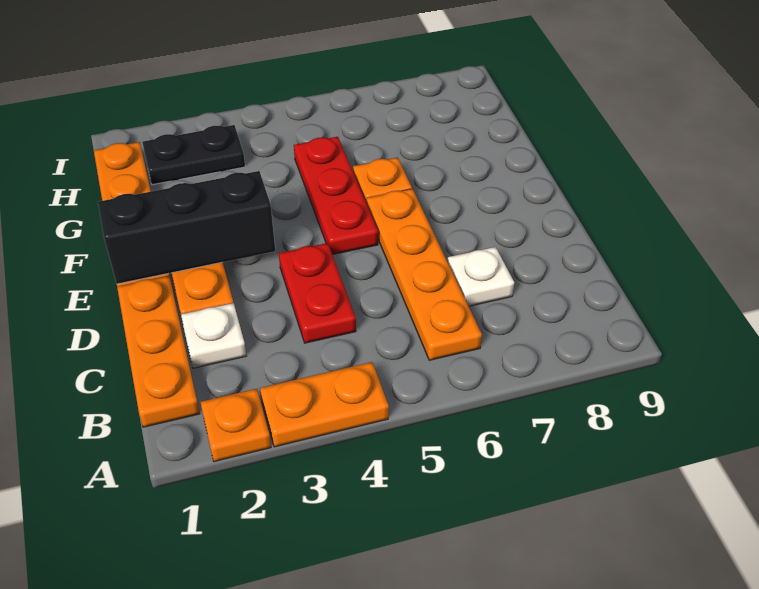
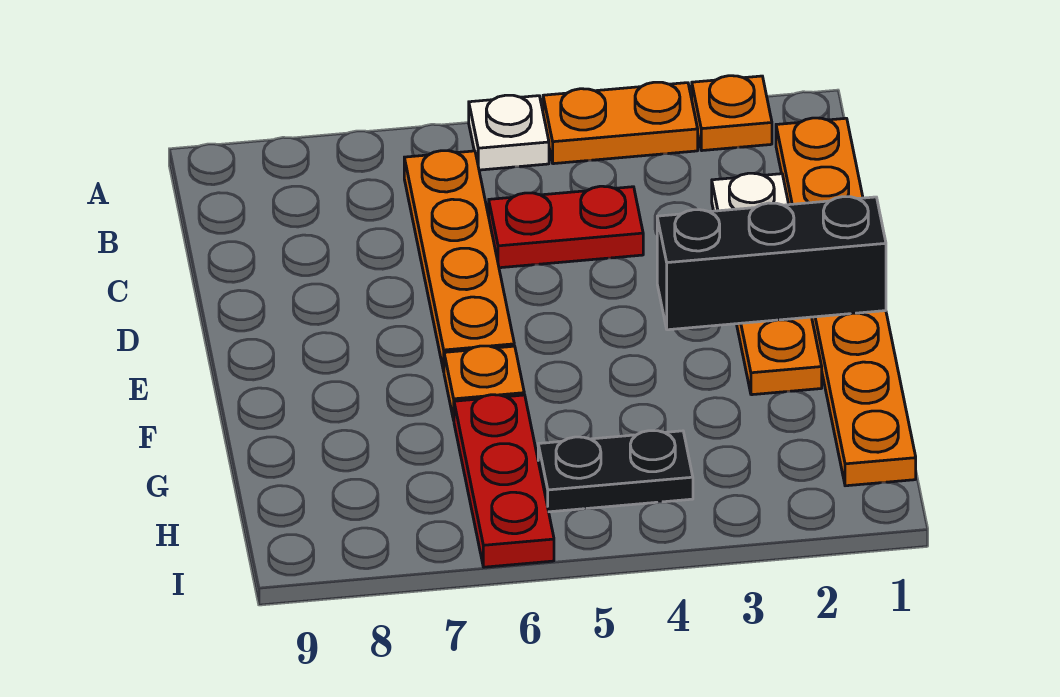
red 1x2 plate [279,243,356,343] -> red 1x2 plate turned to [489,186,643,268]
white 1x1 plate [448,247,514,306] -> white 1x1 plate moved to [469,95,549,170]
red 1x3 plate [294,137,378,255] -> red 1x3 plate moved to [454,395,554,567]
black 1x2 plate [142,125,245,185] -> black 1x2 plate moved to [538,431,693,512]

